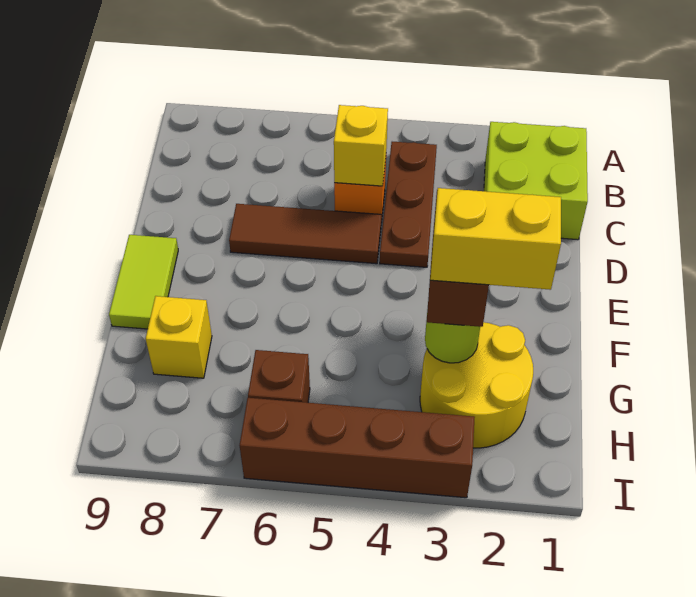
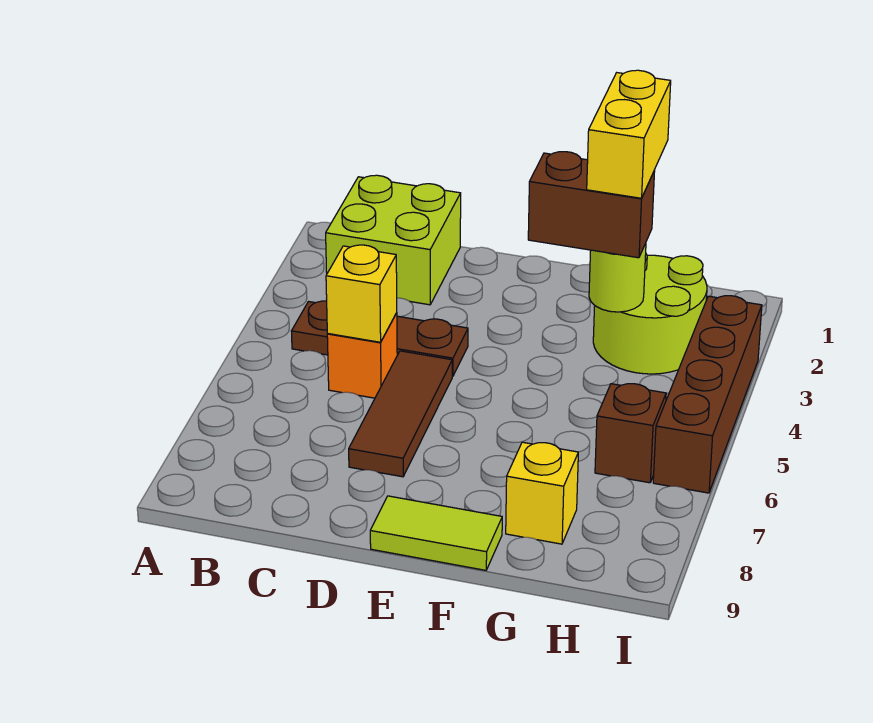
yellow 2x2 round brick [420,322,533,448] -> lime 2x2 round brick [593,254,707,374]

